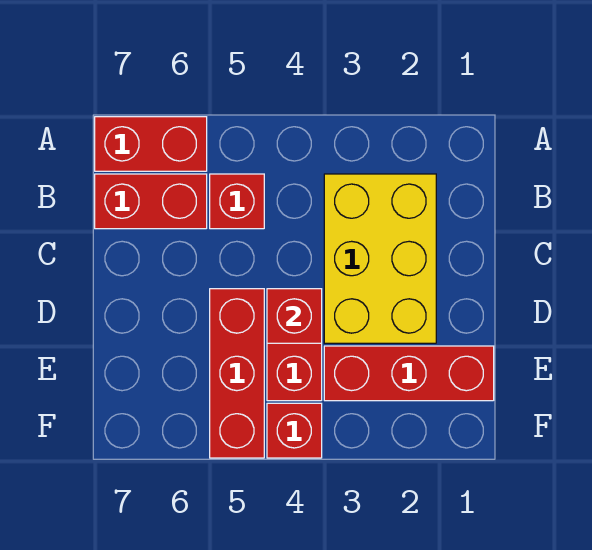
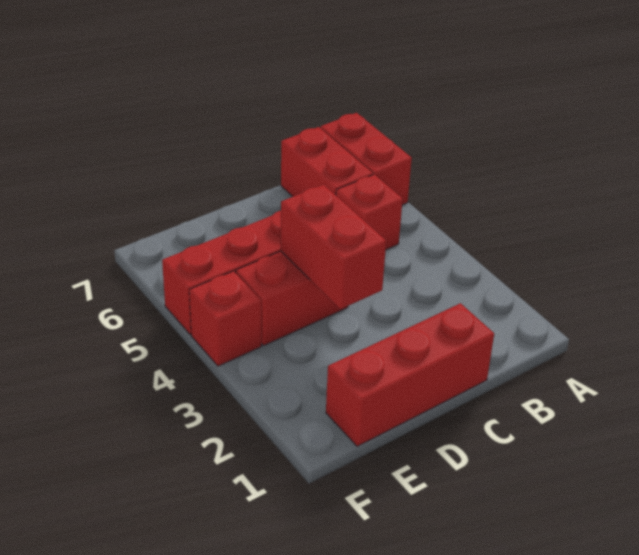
yellow 2x3 brick [324,174,436,343] -> none
red 1x1 brick [267,289,322,343] -> red 1x2 brick [281,185,386,309]
red 1x3 brick [324,346,494,401] -> red 1x3 brick turned to [326,303,494,446]

